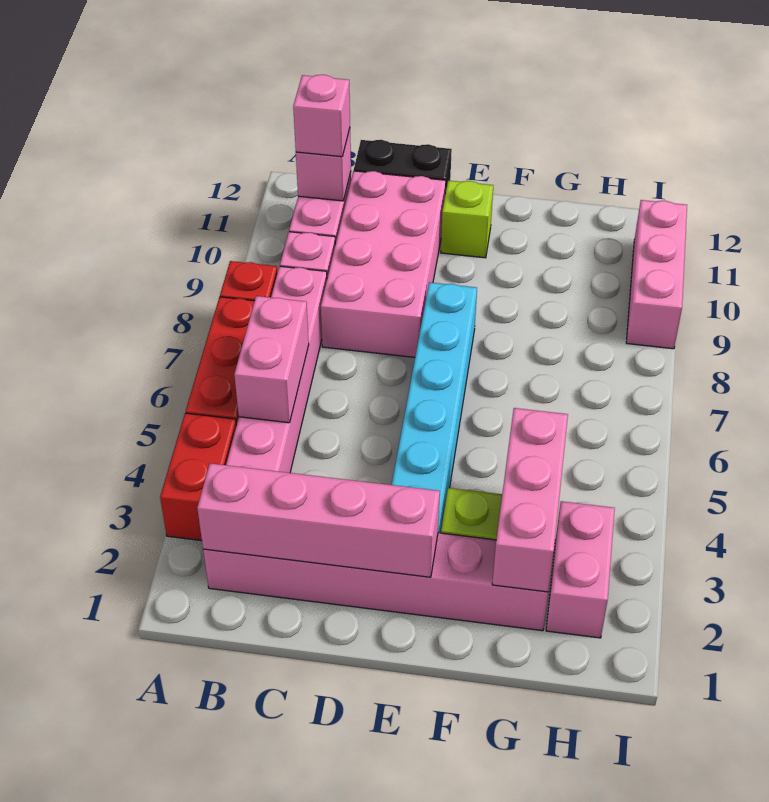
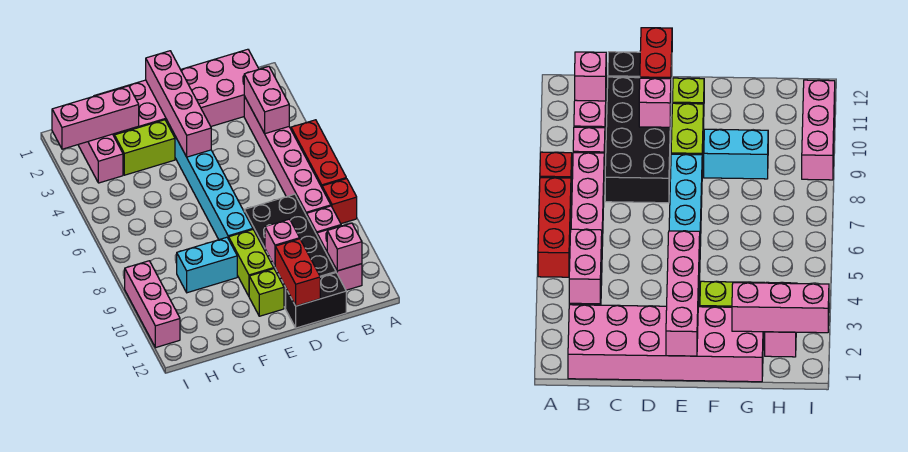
red 1x2 brick [160,413,236,541] -> red 1x2 brick moved to [275,239,320,306]
pink 1x6 brick [203,533,548,631] -> pink 2x6 brick [94,49,259,136]
pink 1x4 brick [197,463,440,577] -> pink 1x4 brick turned to [146,51,211,157]
pink 1x2 brick [234,296,309,423] -> pink 1x2 brick moved to [244,66,289,134]
pink 1x1 brick [293,75,350,157] -> pink 1x1 brick moved to [265,219,300,266]
pink 2x4 brick [321,171,446,357] -> black 2x4 brick [244,194,336,308]
none -> lime 1x2 brick [229,230,274,296]
none -> cyan 1x2 brick [177,237,237,293]
pink 1x3 brick [492,408,568,592] -> pink 1x3 brick turned to [52,86,139,149]

